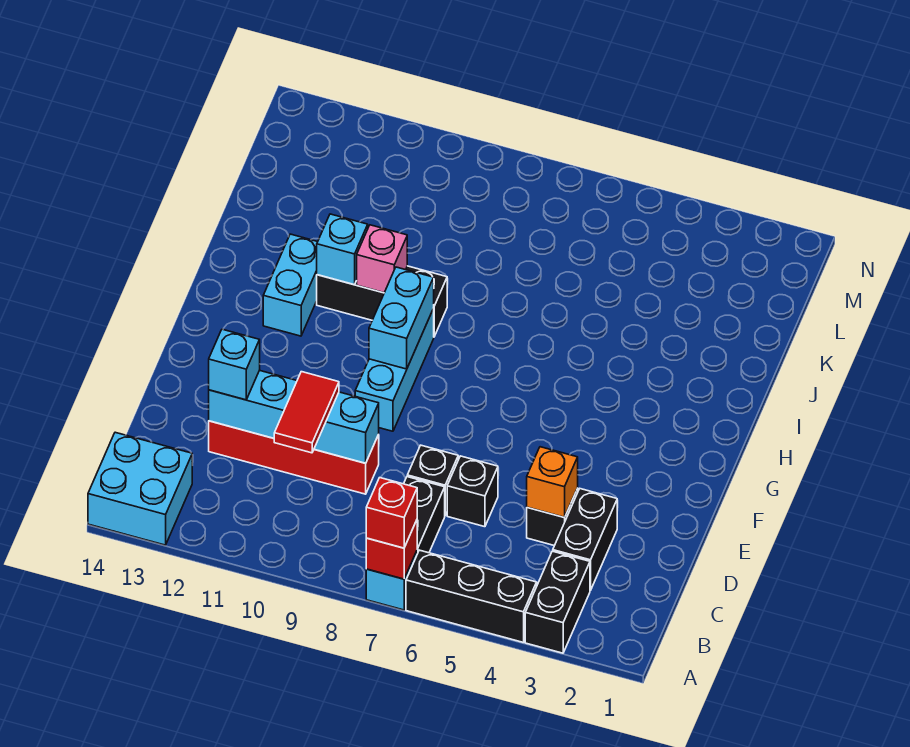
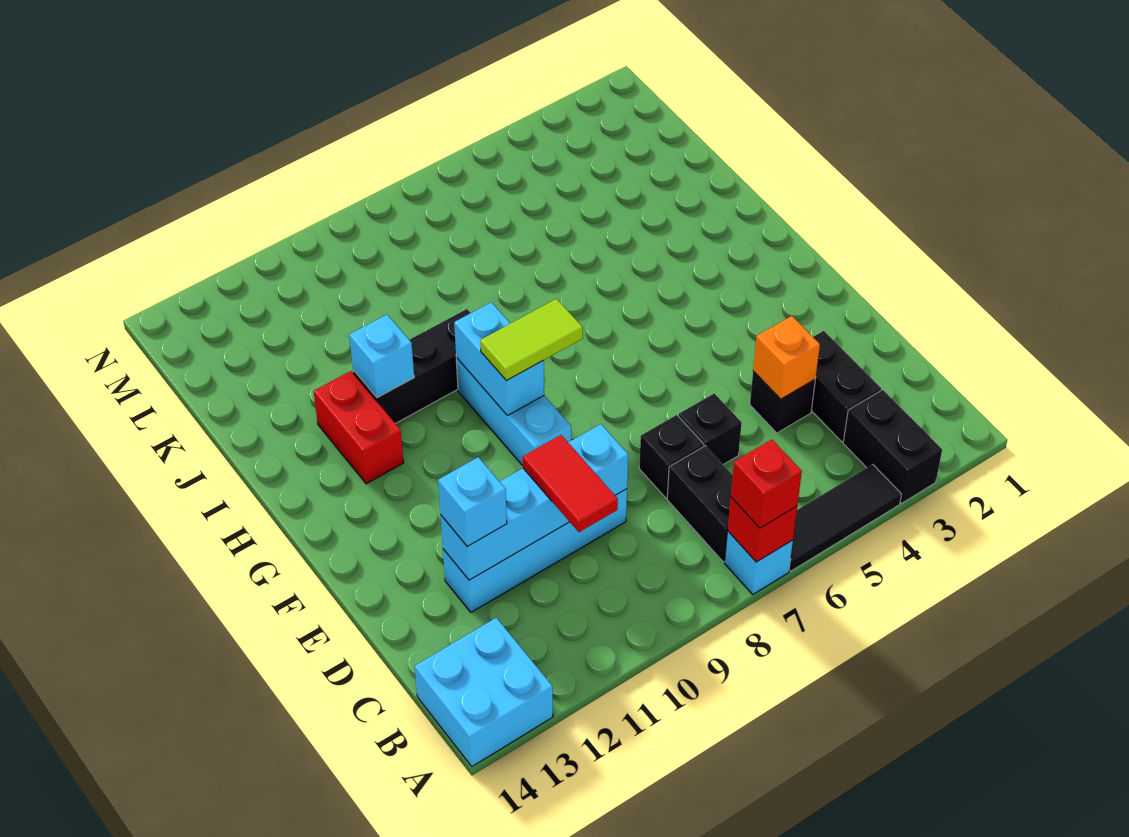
black 1x3 brick [406,550,537,642] -> black 1x3 tile [789,465,902,571]
red 1x4 brick [209,421,379,494] -> cyan 1x4 brick [443,489,627,612]
none -> lime 1x2 tile [480,299,583,381]
cyan 1x2 brick [263,234,317,336] -> red 1x2 brick [314,371,403,484]
pink 1x1 brick [357,225,407,293] -> none

